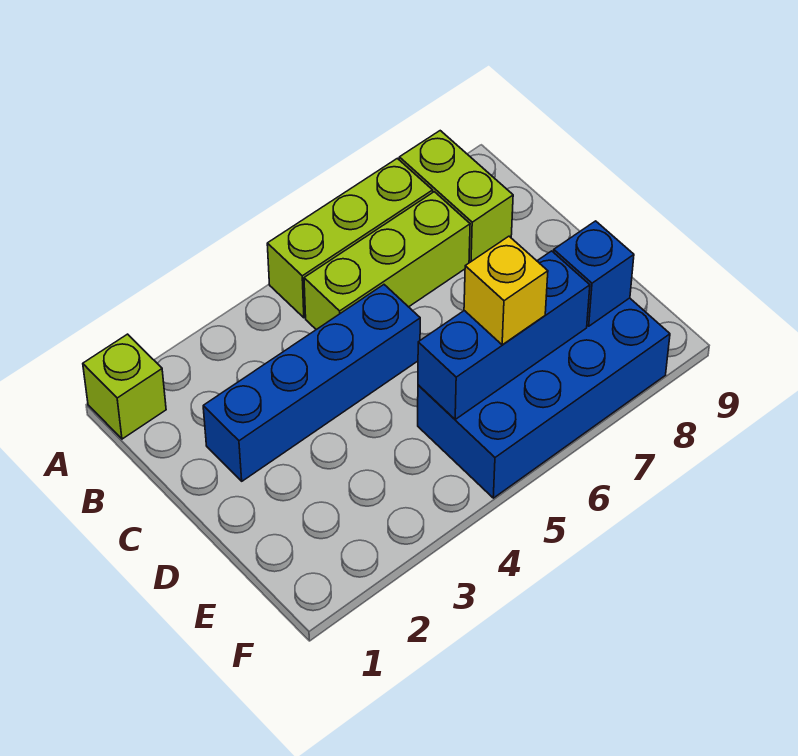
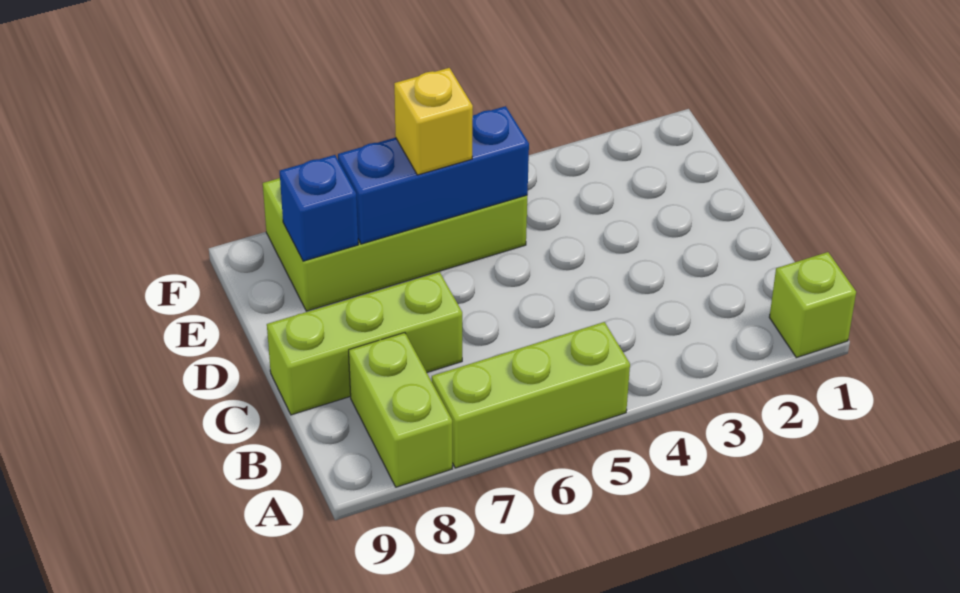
lime 1x3 brick [304,192,470,330] -> lime 1x3 brick moved to [267,272,462,415]
blue 1x4 brick [203,285,420,481] -> none
blue 2x4 brick [418,298,670,498] -> lime 2x4 brick [263,178,527,311]

